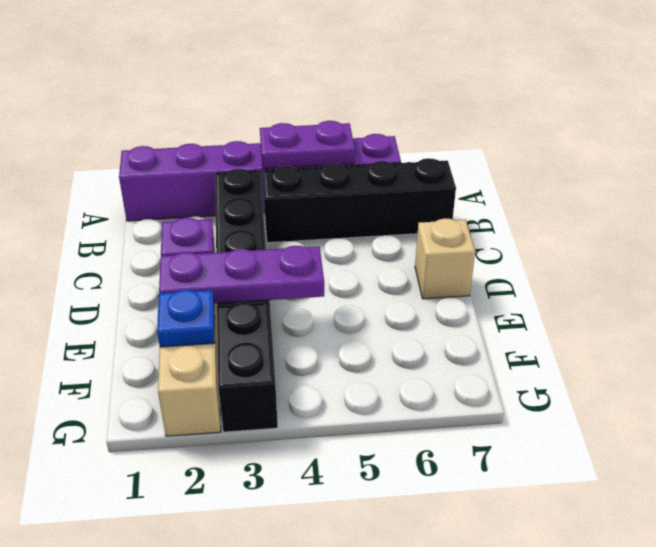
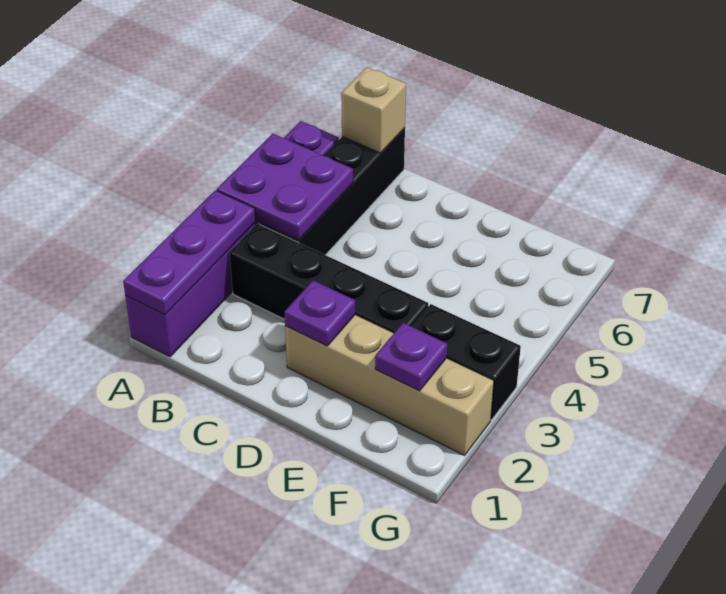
purple 1x2 plate [260,121,355,169] -> purple 2x2 plate [217,134,353,240]
tan 1x1 brick [415,218,475,299] -> tan 1x1 brick moved to [341,67,406,153]
purple 1x3 plate [159,246,324,304] -> purple 1x3 plate moved to [123,190,255,315]
blue 1x1 plate [157,290,215,347] -> purple 1x1 plate [375,323,447,391]

